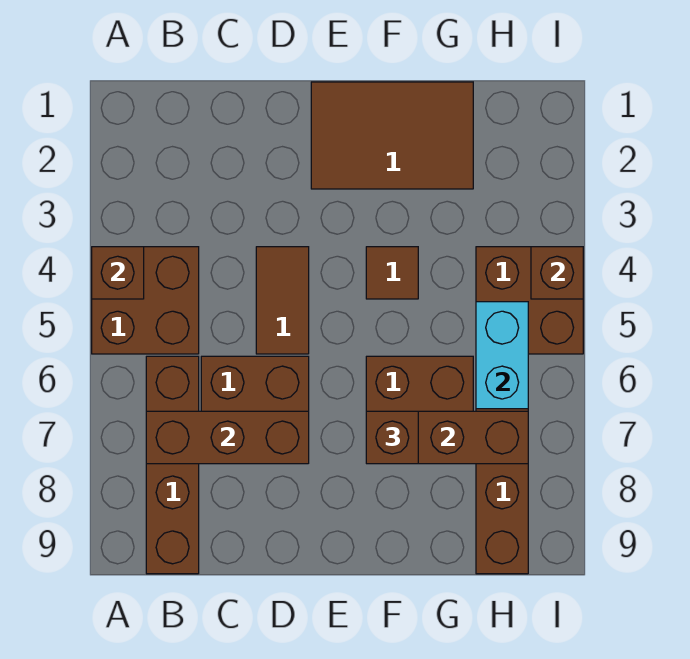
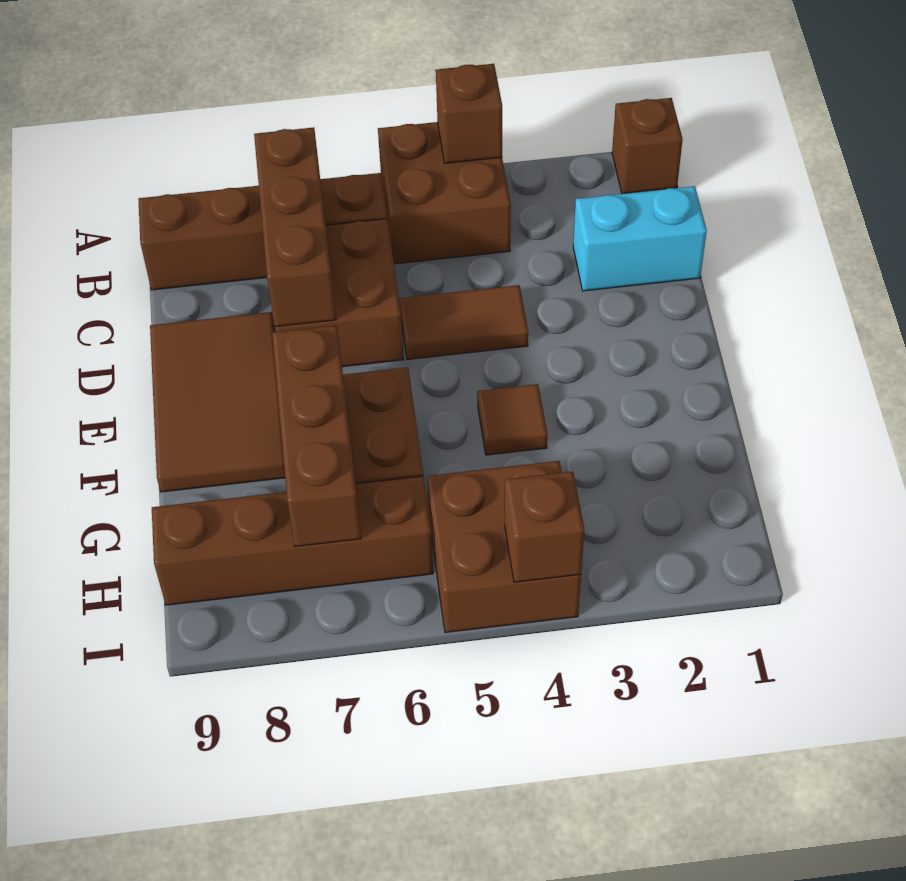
brown 2x3 tile [311,82,473,189] -> brown 2x3 tile moved to [150,312,285,492]
brown 1x1 brick [366,411,418,464] -> brown 1x1 brick moved to [612,98,683,194]
cyan 1x2 brick [476,302,528,409] -> cyan 1x2 brick moved to [573,186,707,291]

